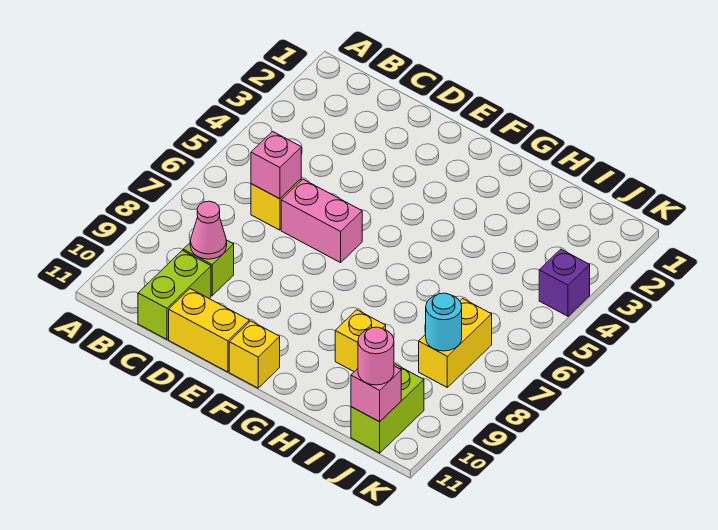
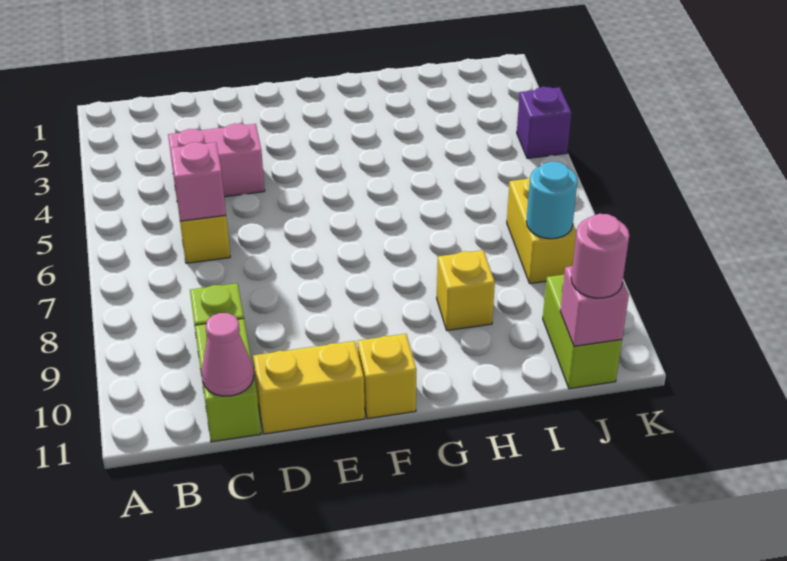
pink 1x1 cone [190,201,227,259] -> pink 1x1 cone moved to [202,313,254,396]
pink 1x2 brick [281,179,362,263] -> pink 1x2 brick moved to [168,123,265,197]

